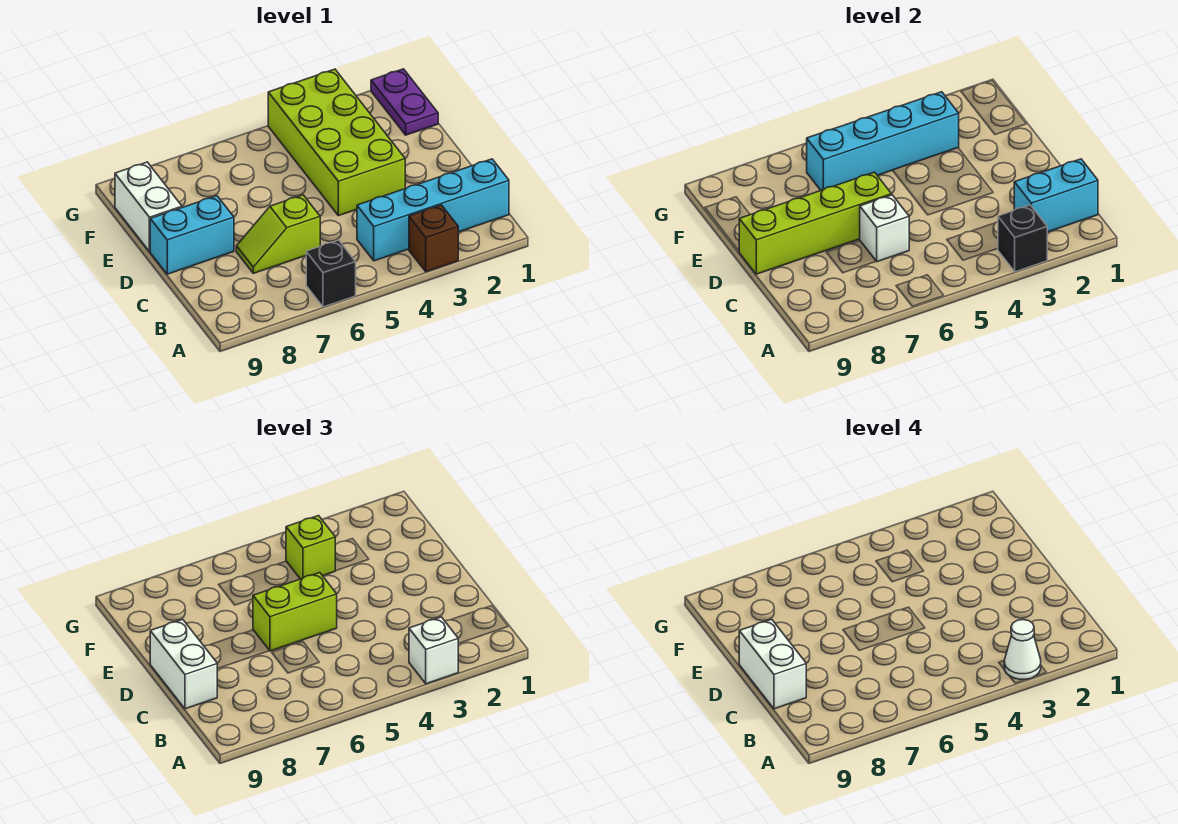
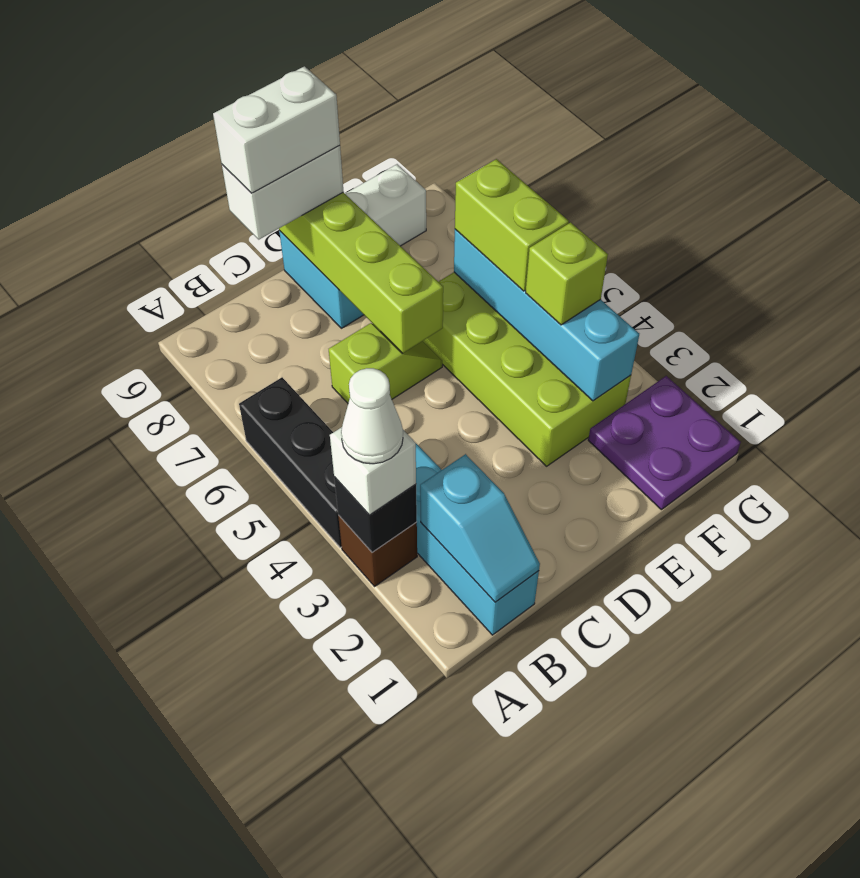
black 1x1 brick [306,240,356,307] -> black 1x3 brick [239,377,342,547]
cyan 1x2 brick [1014,159,1098,232] -> cyan 1x2 slope [420,454,540,602]
lime 1x2 slope [236,195,320,273] -> lime 1x2 slope turned to [329,323,442,403]
white 1x1 brick [860,195,909,262] -> none
lime 2x4 brick [268,69,405,216] -> lime 2x4 brick turned to [423,272,631,466]
lime 1x2 brick [253,573,337,651] -> lime 1x2 brick moved to [455,159,569,291]
purple 1x2 plate [371,69,438,135] -> purple 2x2 plate [588,376,741,510]

